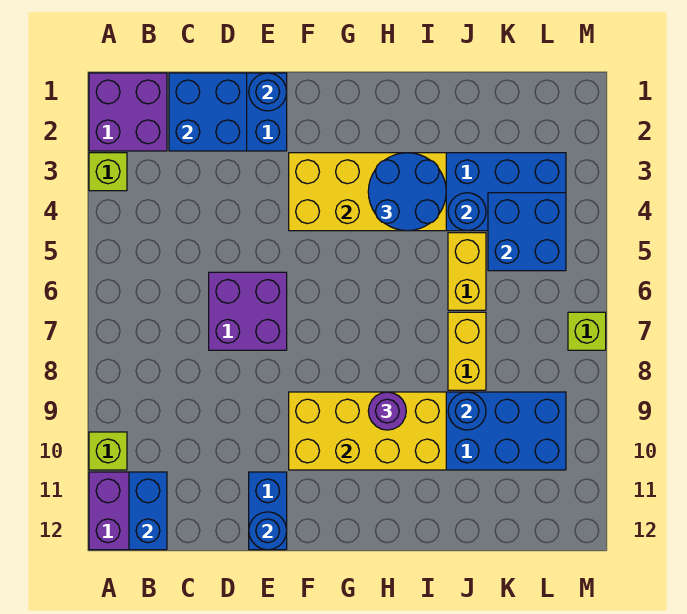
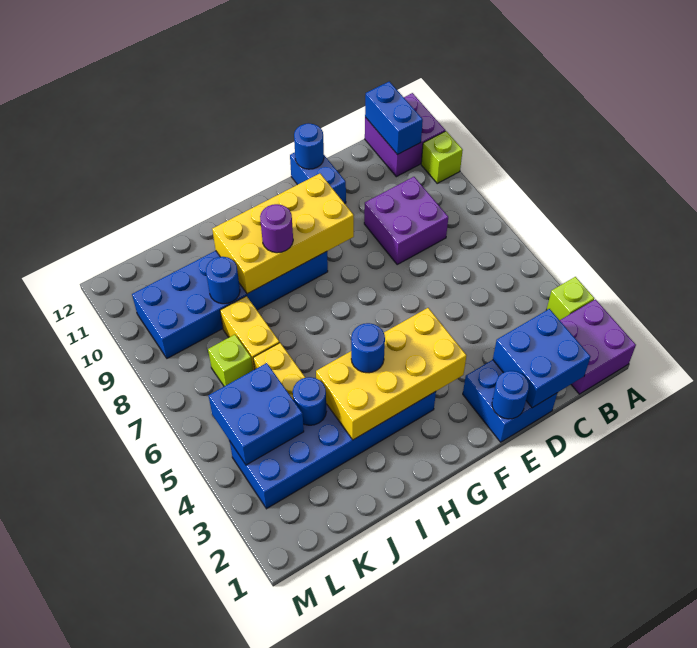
purple 2x2 brick [209,272,287,350] -> purple 2x2 brick moved to [364,177,448,264]
blue 2x2 round brick [368,153,446,231] -> blue 1x1 round brick [351,323,385,373]
lime 1x1 brick [568,312,606,350] -> lime 1x1 brick moved to [208,335,253,386]

